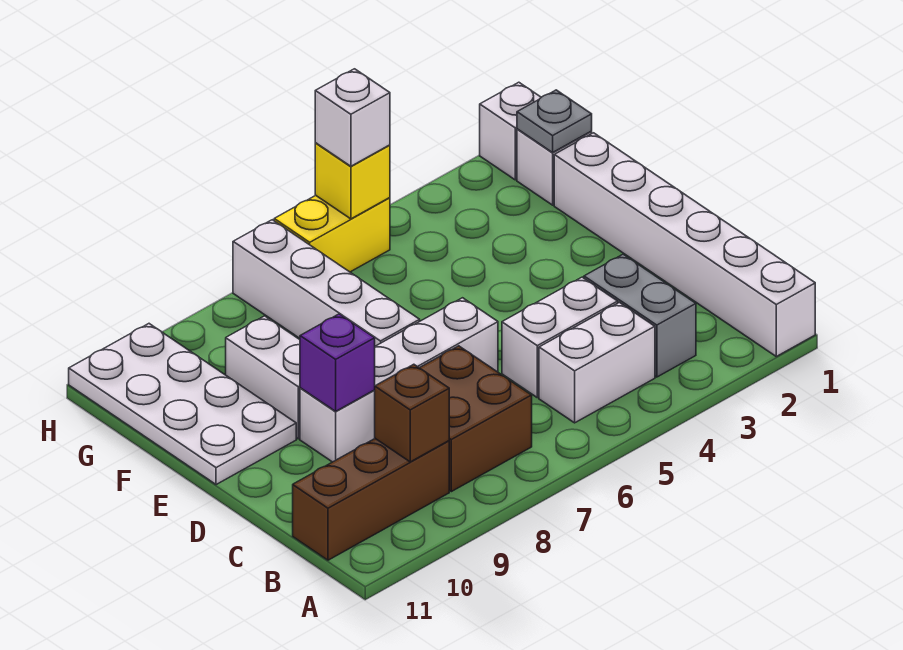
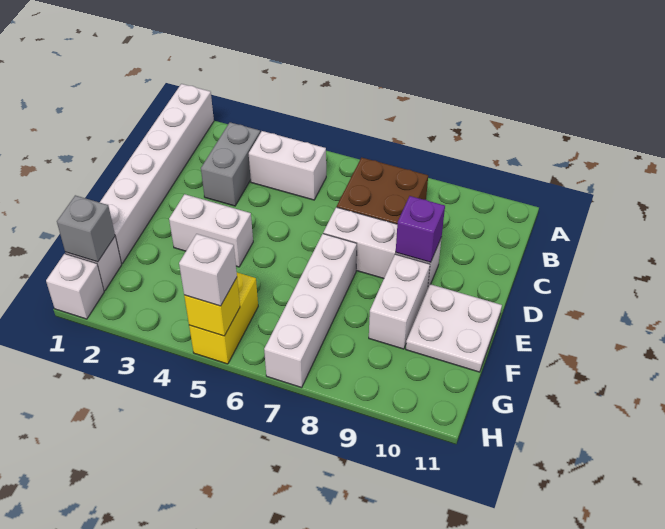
brown 1x3 brick [293,439,449,560] -> none
brown 1x1 brick [375,364,449,462] -> none
white 1x2 brick [502,277,618,398] -> white 1x2 brick moved to [169,194,253,267]
white 1x4 brick [300,298,498,462] -> white 1x3 brick [323,207,442,287]
white 2x4 plate [69,324,296,485] -> white 2x2 plate [406,284,502,372]
grey 1x1 plate [517,90,592,152] -> grey 1x1 brick [57,195,115,262]
yellow 1x2 brick [274,196,390,272] -> yellow 1x2 brick turned to [189,273,258,364]

